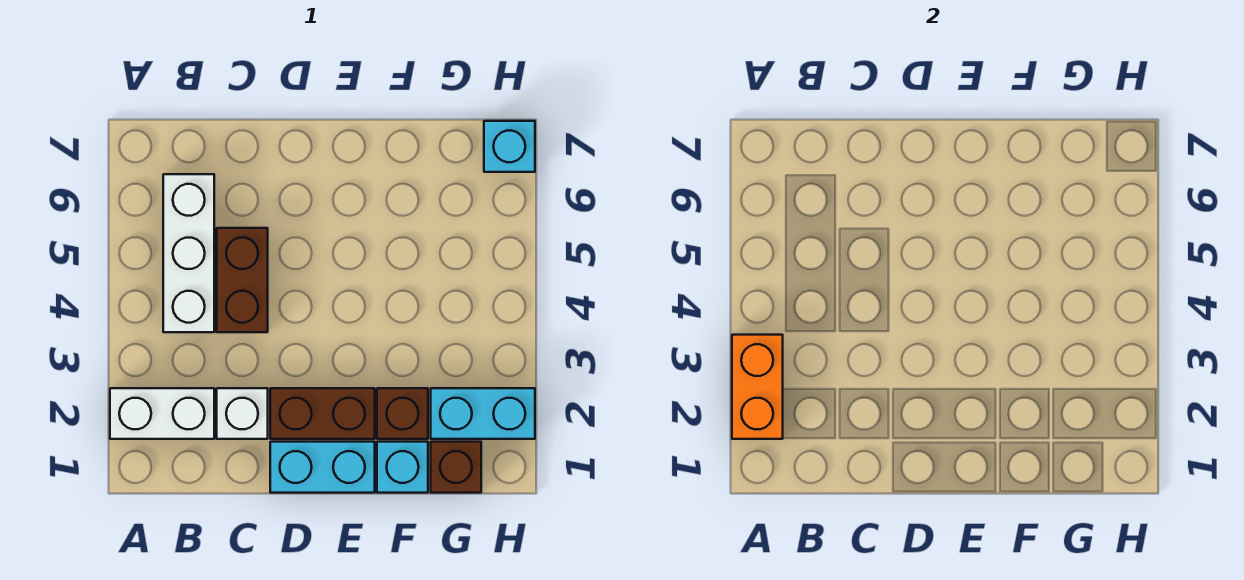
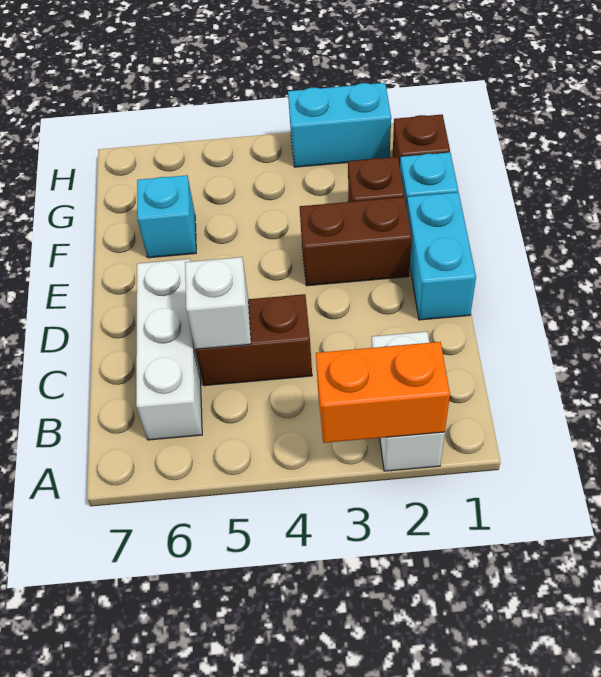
white 1x3 brick [163,174,214,332] -> white 1x3 brick turned to [136,259,202,440]
white 1x1 brick [217,388,268,439] -> white 1x1 brick moved to [185,257,251,349]
brown 1x2 brick [270,388,375,439] -> brown 1x2 brick turned to [300,197,412,286]
cyan 1x2 brick [431,388,535,439] -> cyan 1x2 brick turned to [288,83,391,167]
cyan 1x1 brick [484,121,535,172] -> cyan 1x1 brick moved to [137,175,196,258]

